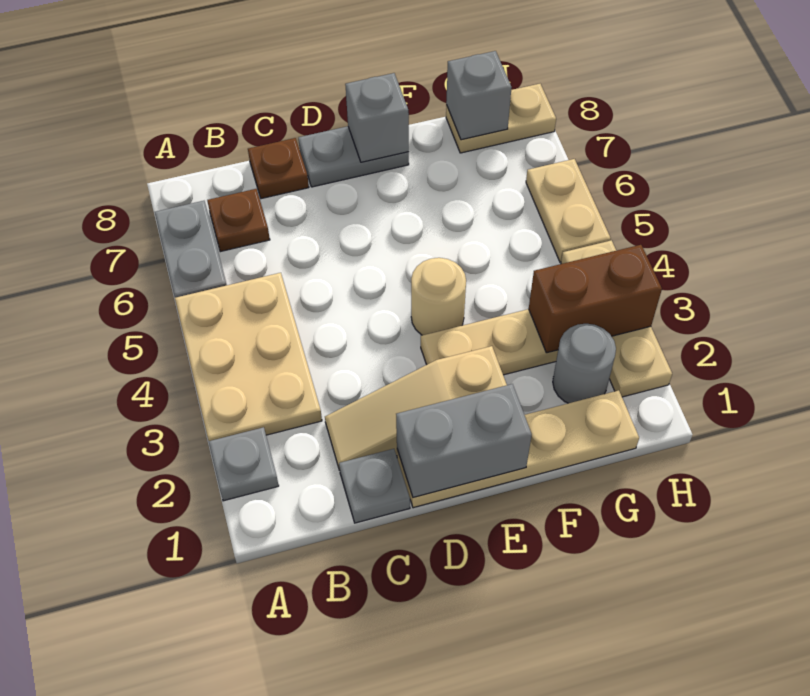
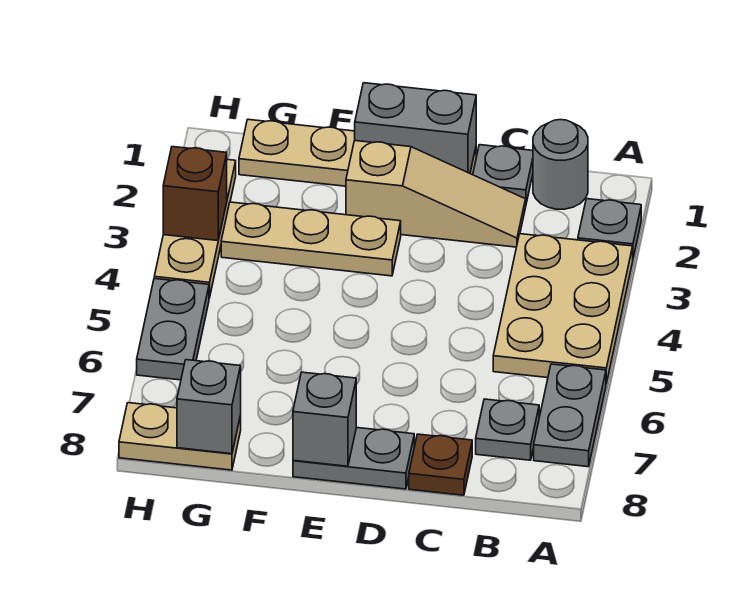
brown 1x1 plate [207,189,270,252] -> grey 1x1 plate [476,399,539,460]
tan 1x1 round brick [411,258,466,335] -> none
grey 1x1 round brick [553,324,616,403] -> grey 1x1 round brick moved to [533,120,588,209]
brown 1x2 brick [529,245,662,353] -> brown 1x1 brick [163,147,227,241]
tan 1x2 plate [526,159,611,262] -> grey 1x2 plate [137,279,209,380]

